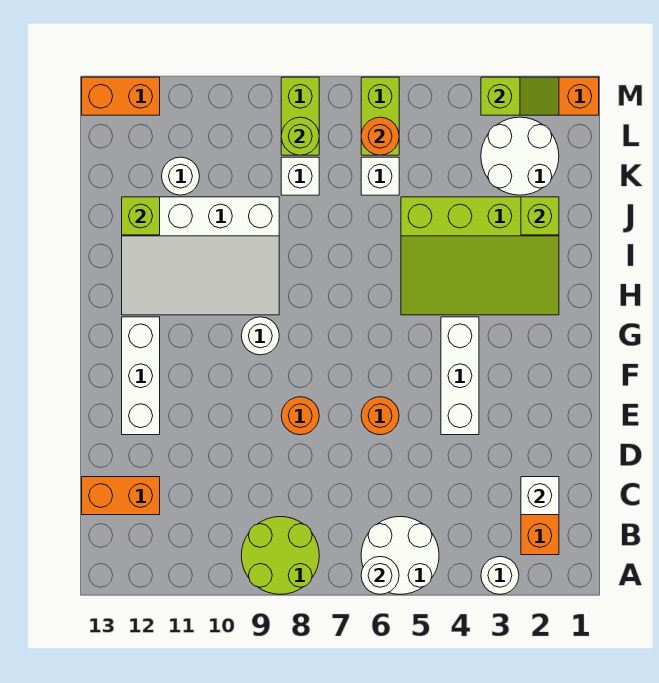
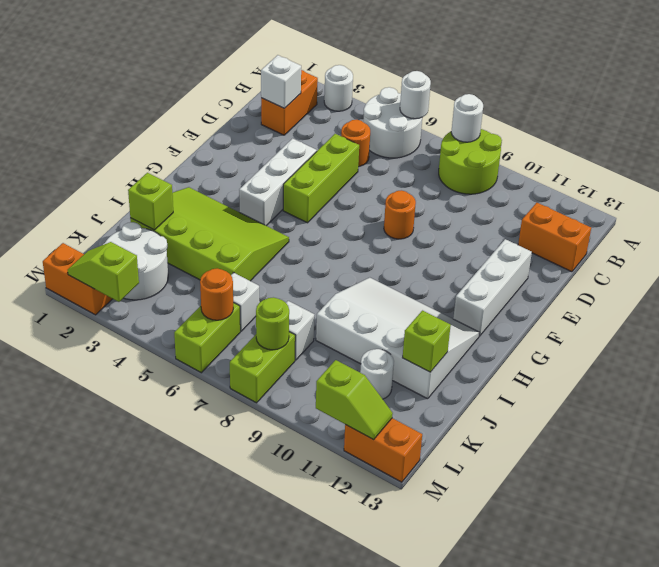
none -> lime 1x3 brick [283,134,359,223]
orange 1x1 round brick [361,397,399,435] -> orange 1x1 round brick moved to [341,120,370,167]
white 1x1 round brick [241,317,279,355] -> white 1x1 round brick moved to [451,94,483,142]
none -> lime 1x2 slope [316,360,393,440]

